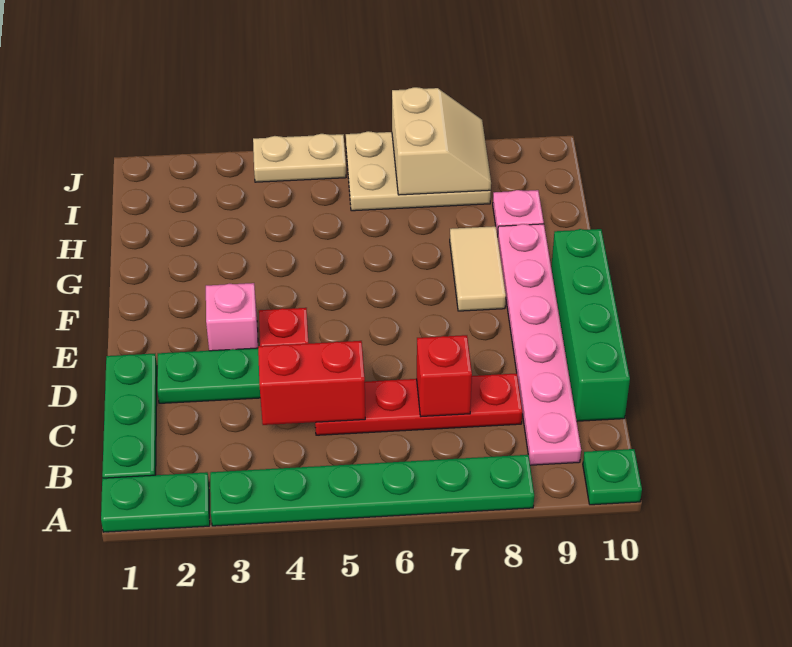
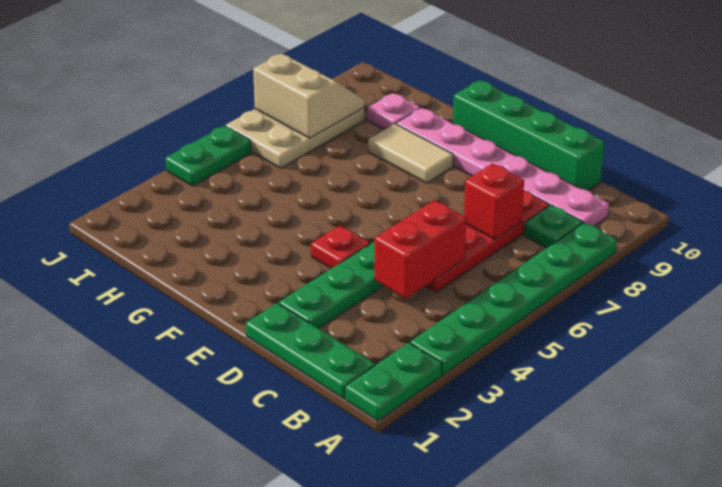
green 1x1 plate [583,449,642,505] -> green 1x1 plate moved to [524,205,582,248]
pink 1x1 brick [206,283,258,351] -> none
tan 1x2 plate [253,134,346,182] -> green 1x2 plate [165,126,251,186]

